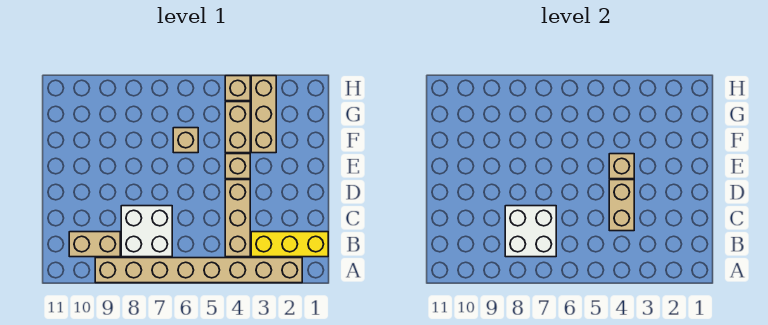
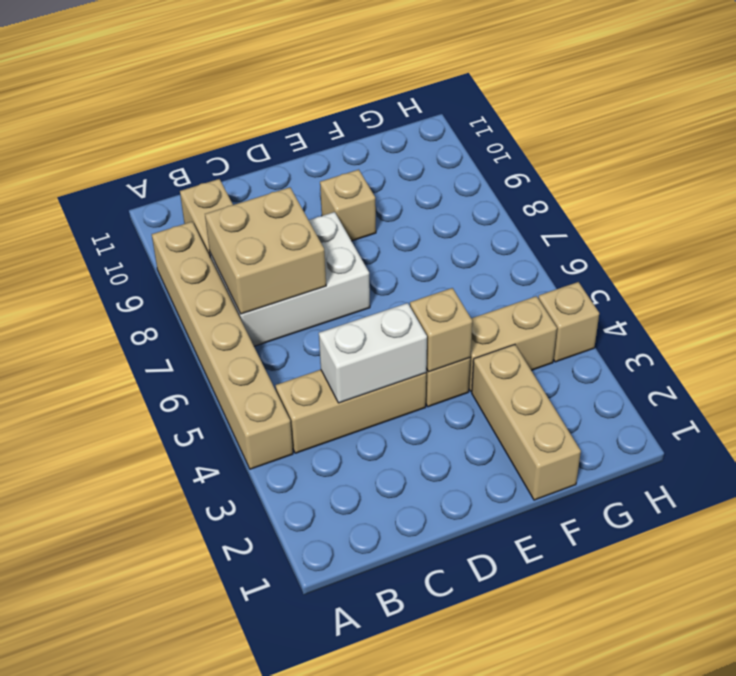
tan 1x8 brick [95,258,302,283] -> tan 1x6 brick [152,222,293,469]
yellow 1x3 brick [251,232,328,257] -> none
white 2x2 brick [121,206,172,257] -> white 2x3 brick [210,212,370,346]
white 2x2 brick [505,206,556,257] -> tan 2x2 brick [205,187,326,314]
tan 1x2 brick [609,180,634,231] -> white 1x2 brick [319,303,427,403]
tan 1x3 brick [251,76,276,153] -> tan 1x3 brick turned to [472,345,581,500]
tan 1x1 brick [173,128,198,153] -> tan 1x1 brick moved to [320,170,376,241]

